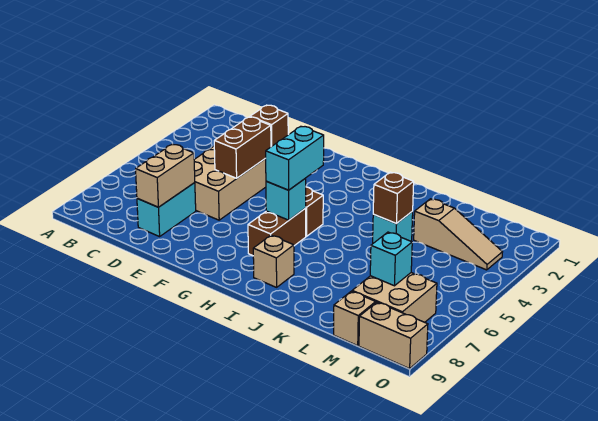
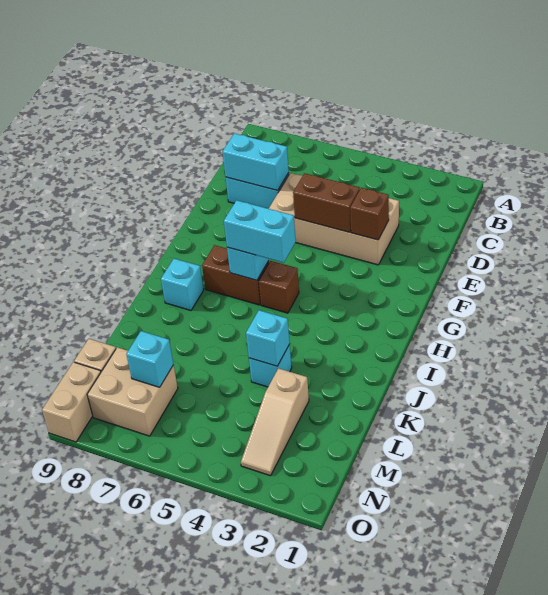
tan 1x2 brick [136,144,195,207] -> cyan 1x2 brick [223,133,289,190]
tan 1x1 brick [253,235,294,287] -> cyan 1x1 brick [161,259,204,310]
brown 1x1 brick [373,172,414,224] -> cyan 1x1 brick [246,310,290,366]

